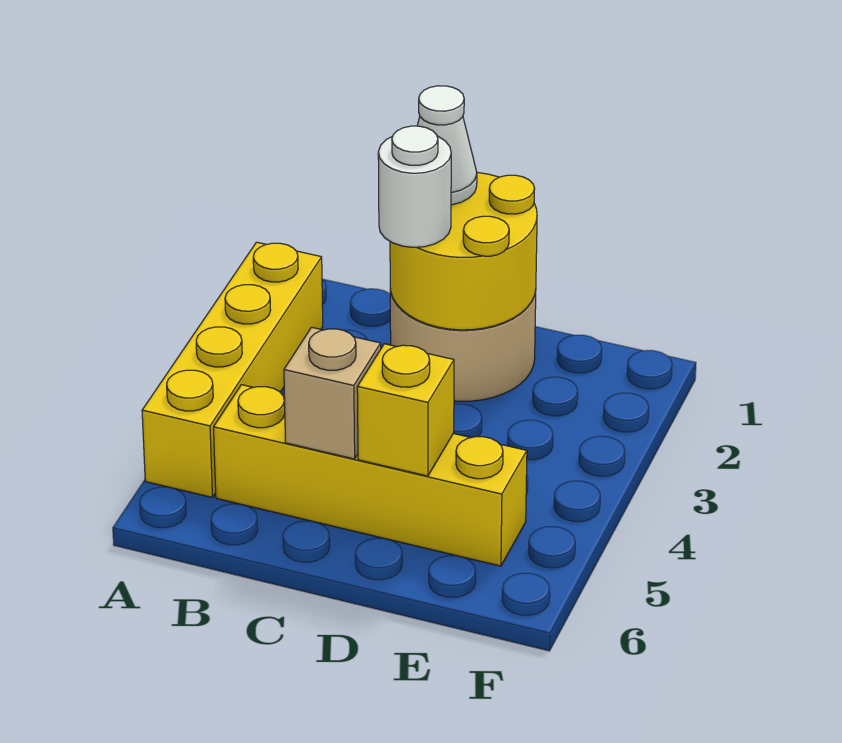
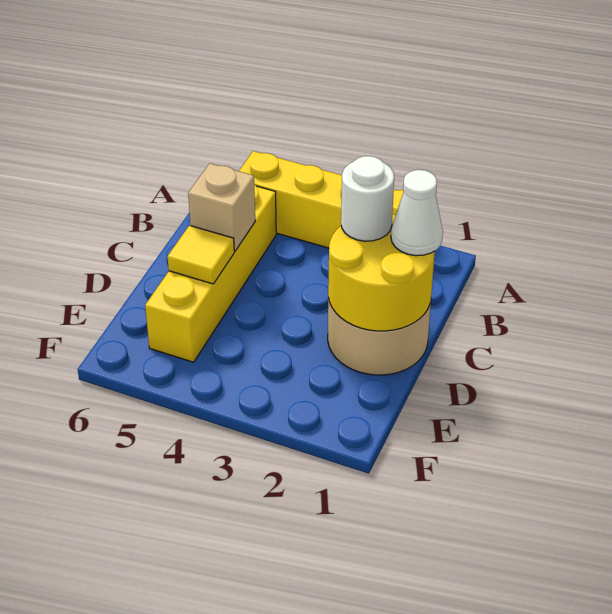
yellow 1x1 brick [357,344,454,476] -> yellow 1x1 tile [168,225,234,284]

